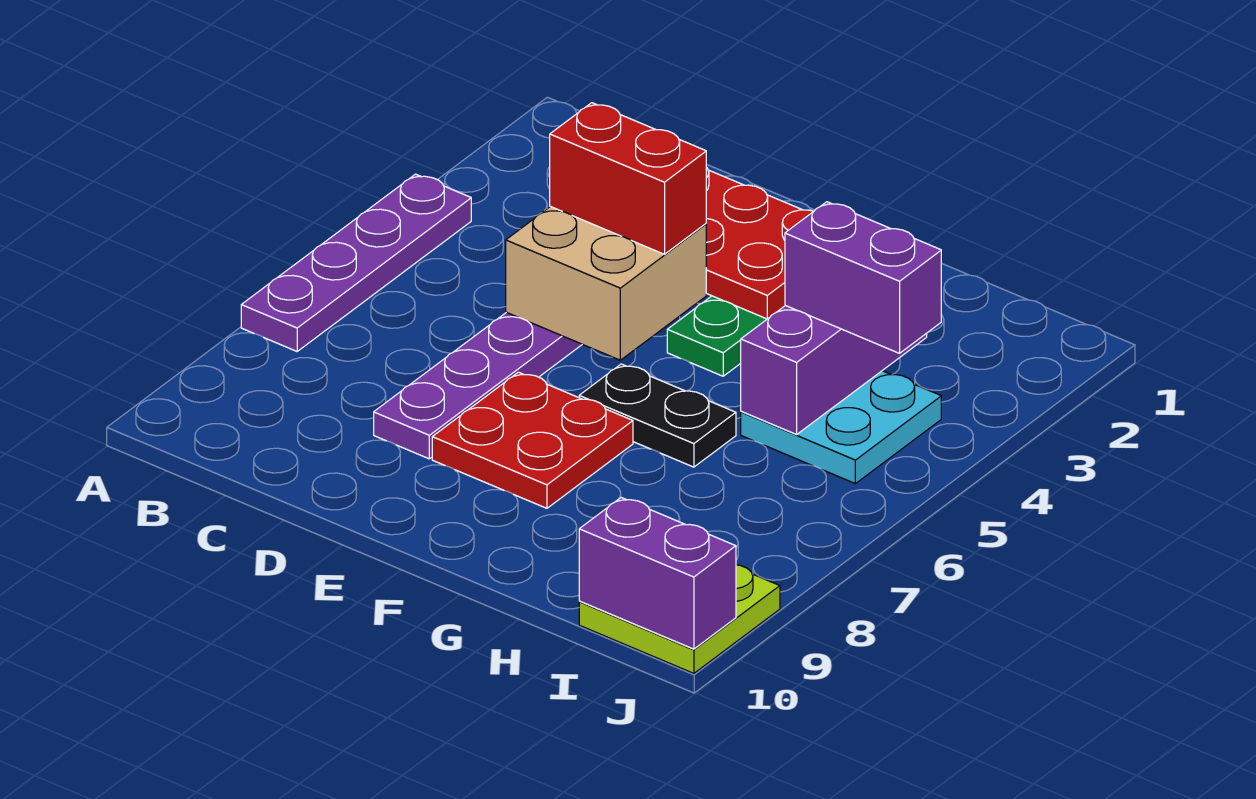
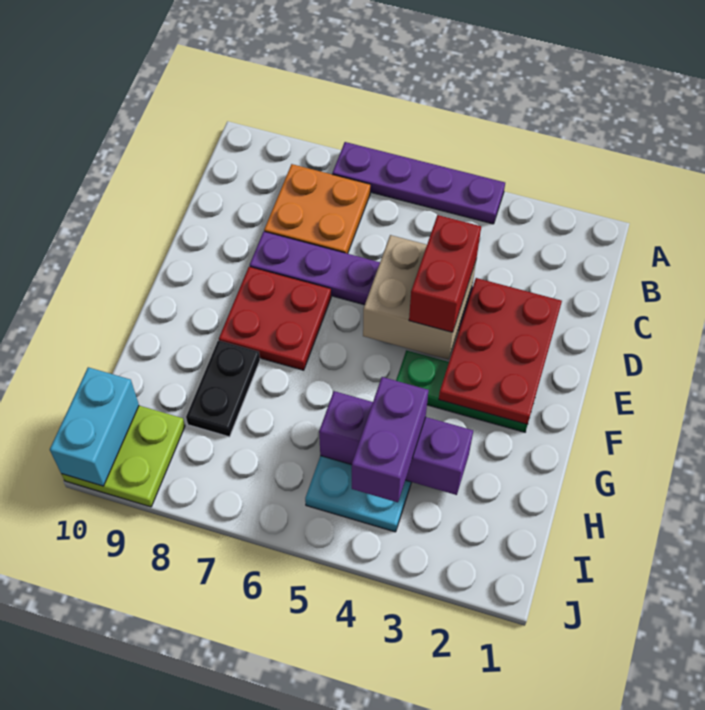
none -> orange 2x2 plate [264,164,370,254]
black 1x2 plate [579,364,736,467] -> black 1x2 plate moved to [186,340,260,437]
purple 1x2 brick [579,498,736,649] -> cyan 1x2 brick [50,367,139,486]

